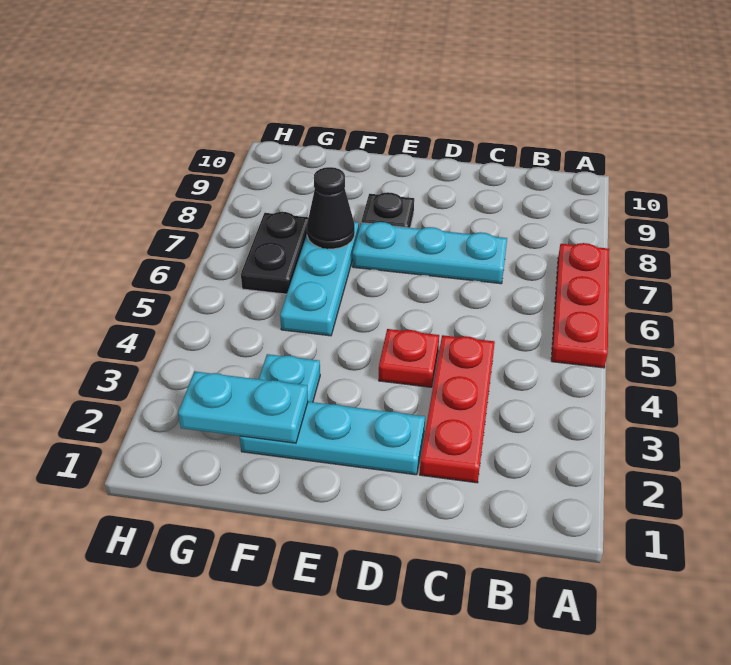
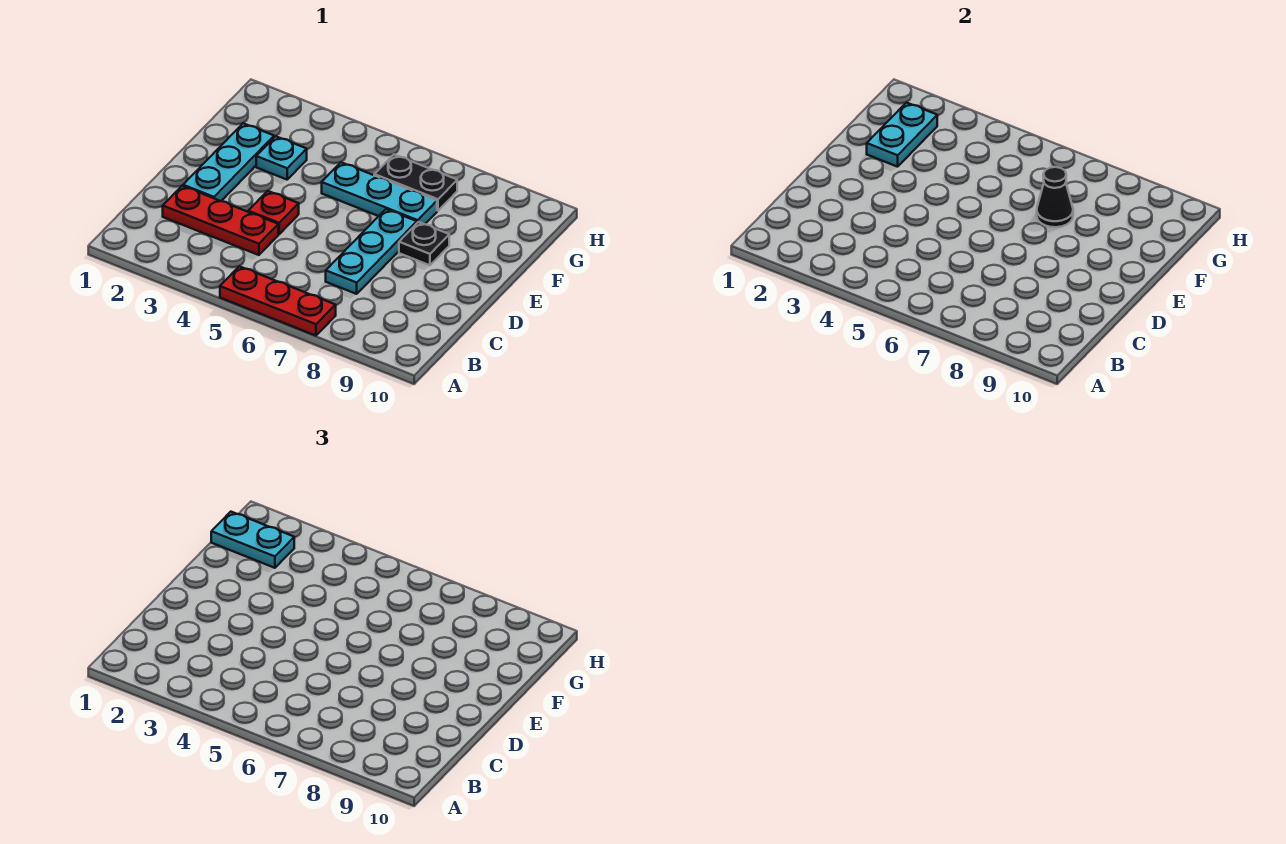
none -> cyan 1x2 plate [211,512,294,568]

